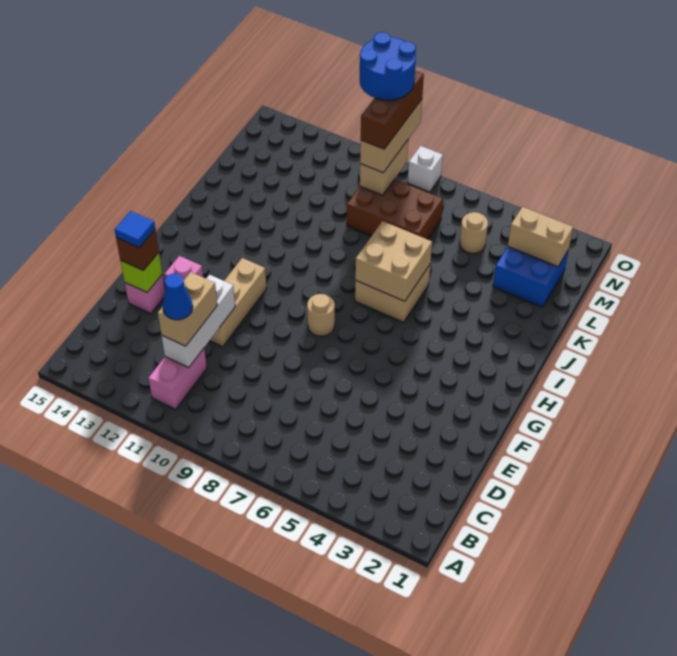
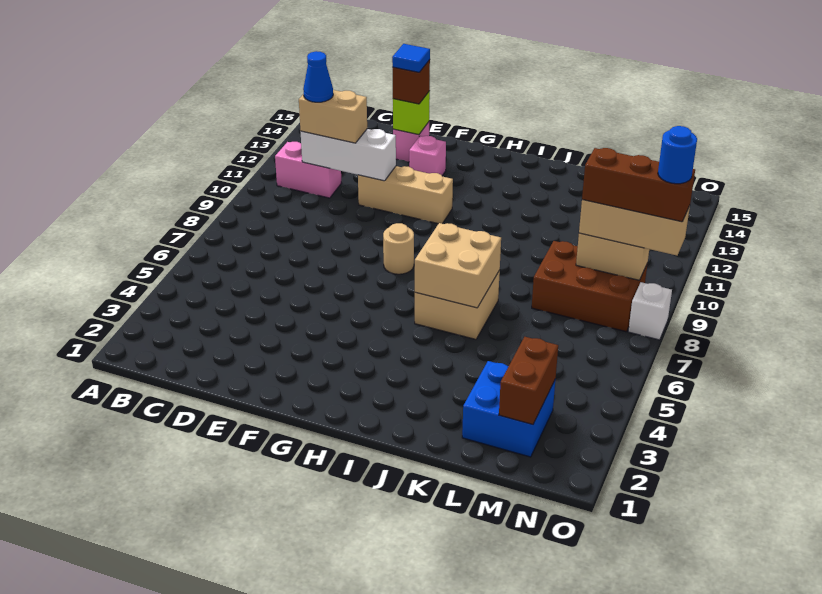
brown 2x3 brick [347,179,443,240] -> brown 2x3 brick turned to [532,241,647,332]
tan 1x2 brick [508,207,573,267] -> brown 1x2 brick [499,337,558,424]
tan 1x1 round brick [460,212,488,253] -> none
blue 2x2 round brick [360,32,416,100] -> blue 1x1 round brick [658,126,697,184]

